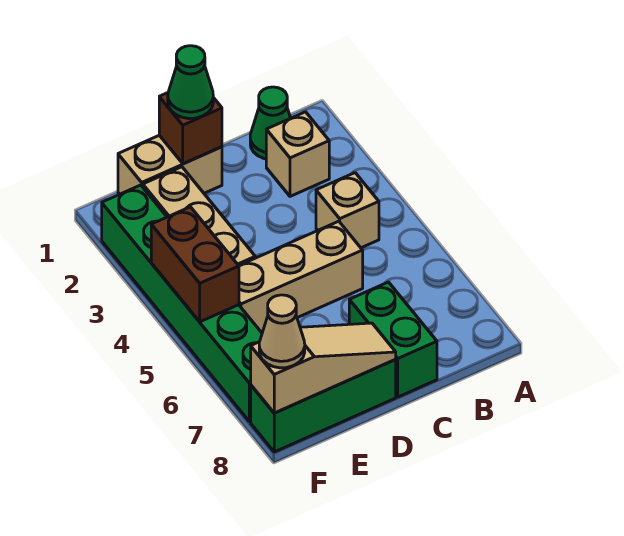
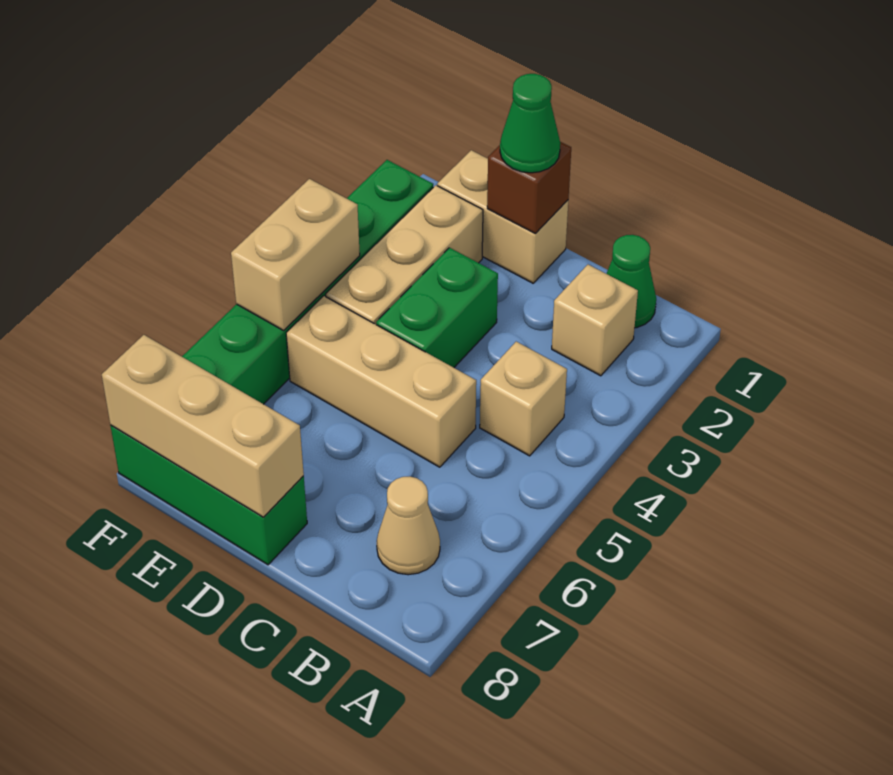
green 1x2 brick [349,282,437,397] -> green 1x2 brick moved to [376,248,498,368]
tan 1x3 slope [251,323,396,413] -> tan 1x3 brick [102,335,304,517]
brown 1x2 brick [151,207,239,322] -> tan 1x2 brick [231,179,360,330]
tan 1x1 cone [259,295,305,368] -> tan 1x1 cone moved to [377,477,440,575]

